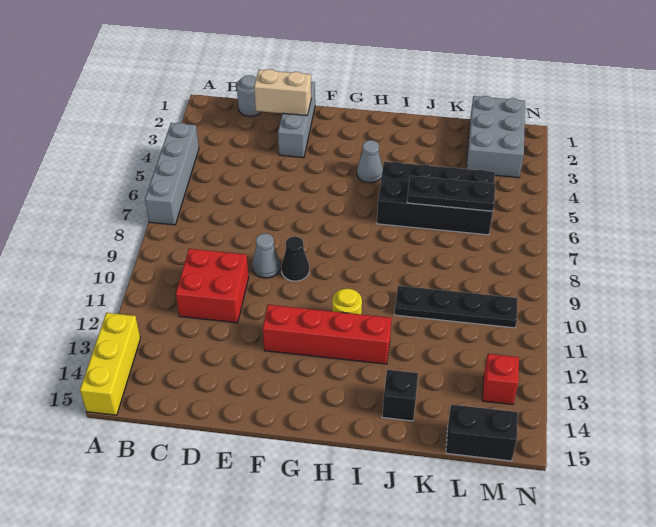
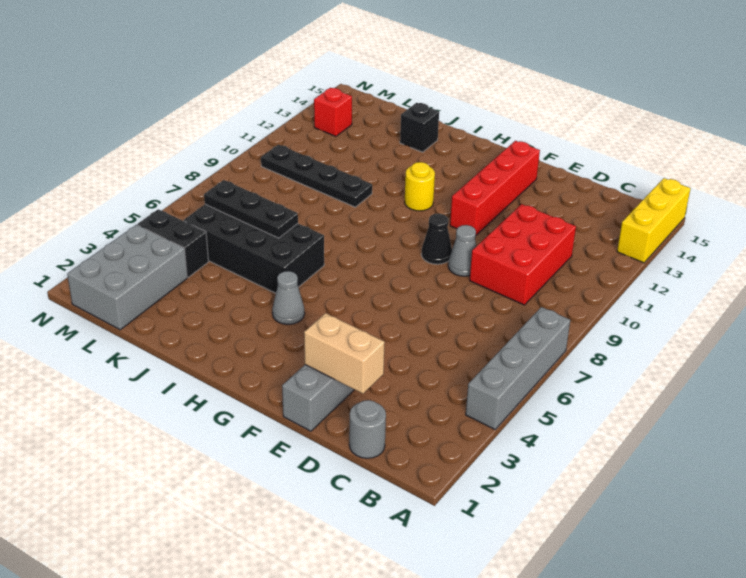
red 2x2 brick [176,249,249,323] -> red 2x3 brick [470,204,576,305]
red 1x4 brick [263,305,392,364] -> red 1x4 brick turned to [450,141,540,235]
black 1x2 brick [446,405,518,461] -> black 1x2 brick moved to [137,209,208,277]

